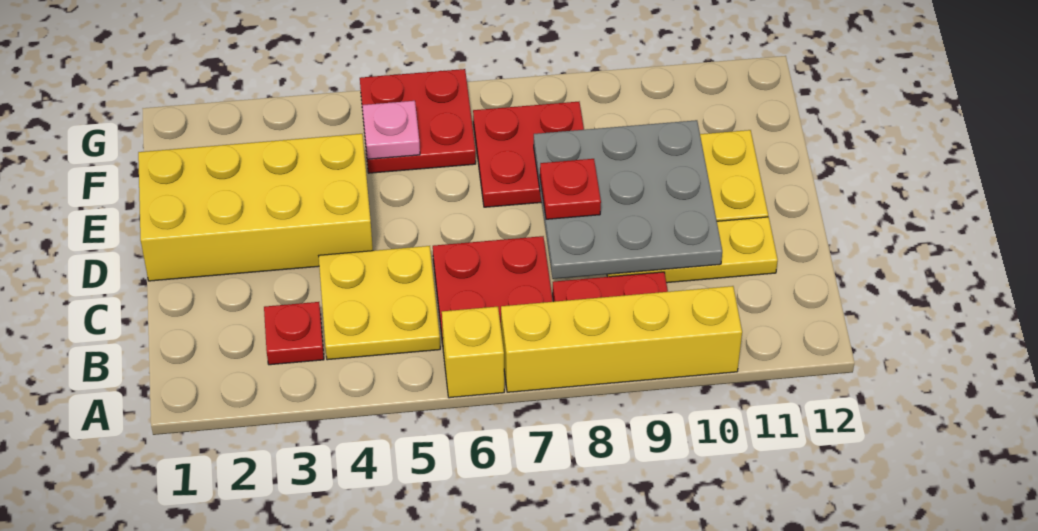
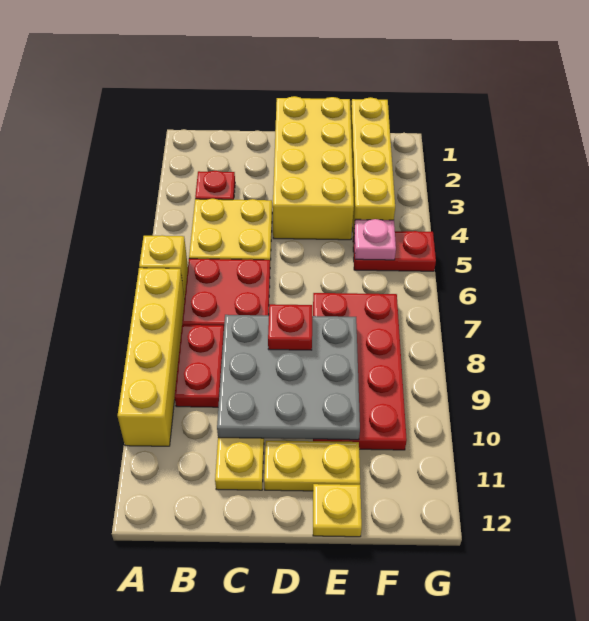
red 2x2 plate [473,102,584,207] -> red 2x4 plate [313,293,407,450]
none -> yellow 1x1 plate [313,484,362,537]
none -> yellow 1x4 brick [351,97,395,236]
red 2x2 plate [360,69,476,173] -> red 1x2 plate [353,231,436,271]

